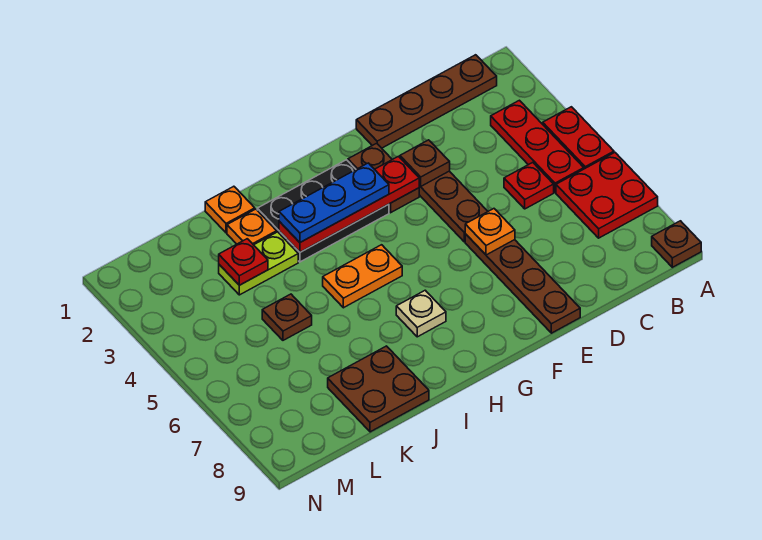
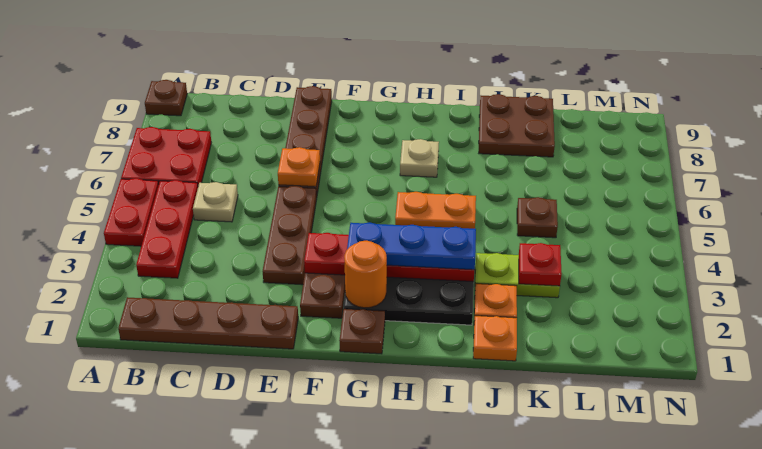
red 1x1 plate [504,162,554,209] -> tan 1x1 plate [193,182,238,222]
brown 1x1 plate [400,140,450,186] -> brown 1x1 plate moved to [339,309,385,354]
none -> orange 1x1 round brick [344,240,387,308]

